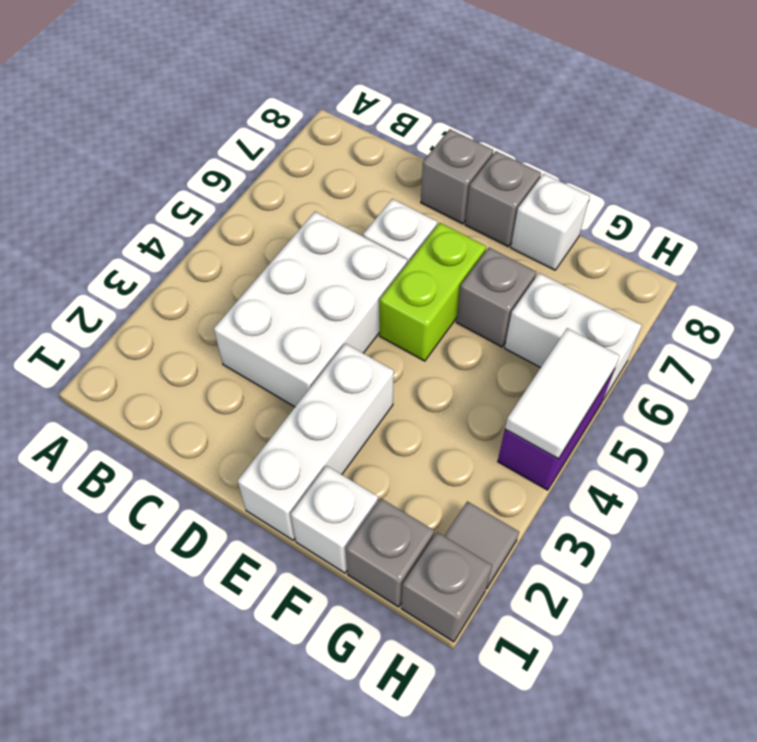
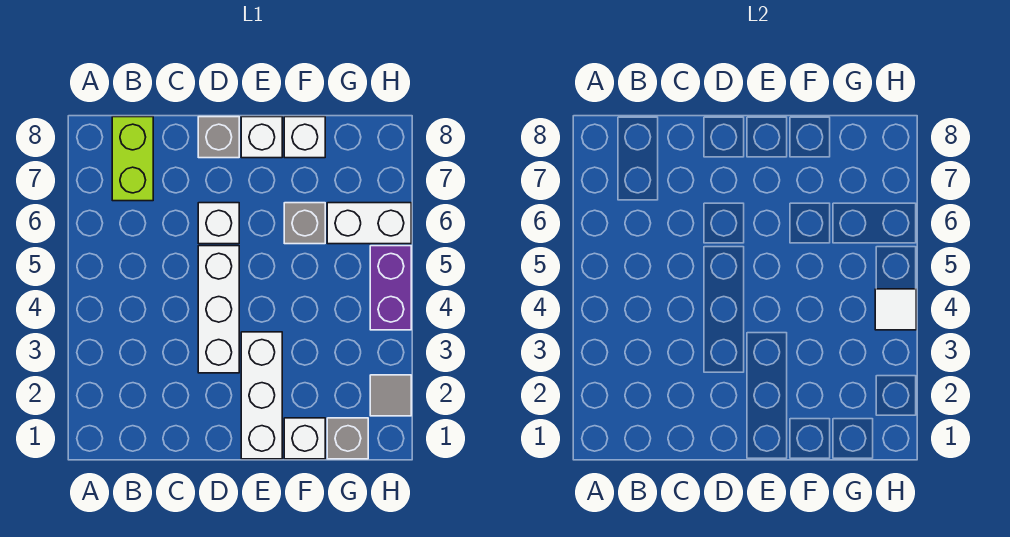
white 2x3 brick [214,212,407,407] -> white 1x3 brick [198,246,239,373]
lime 1x2 brick [380,223,486,361] -> lime 1x2 brick moved to [112,117,153,201]
grey 1x1 brick [465,151,541,247] -> white 1x1 brick [241,117,282,158]
grey 1x1 brick [401,532,492,642] -> none
white 1x2 tile [505,328,620,459] -> white 1x1 tile [875,289,916,330]

